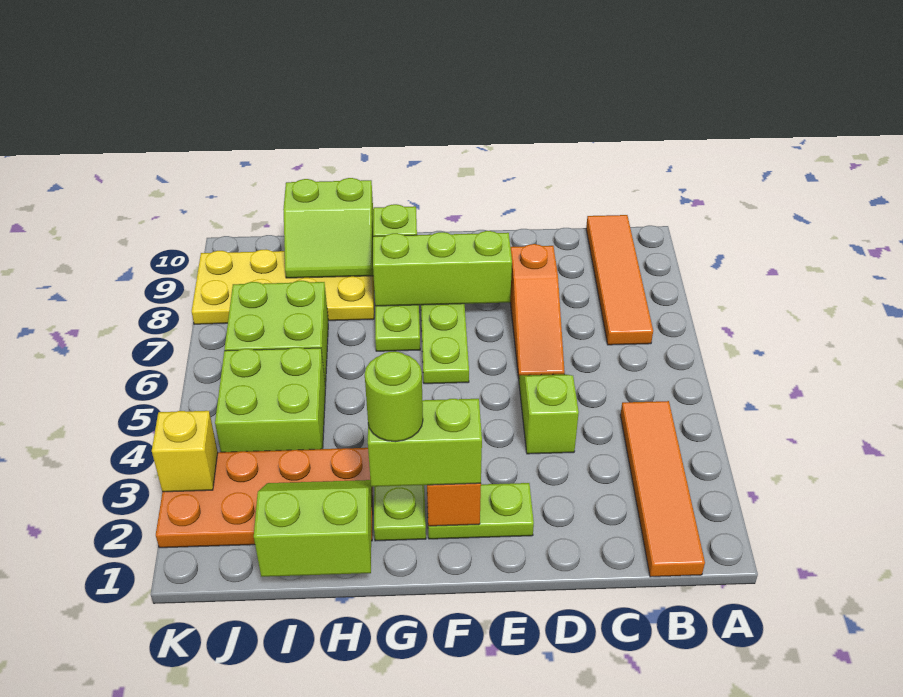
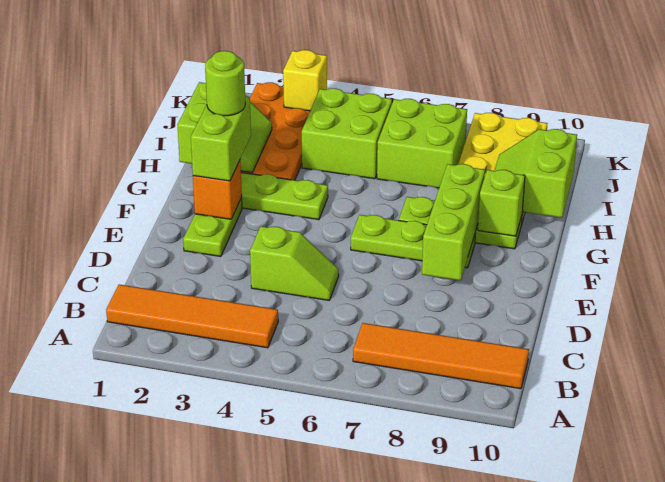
orange 1x3 slope [510,244,565,379] -> none

